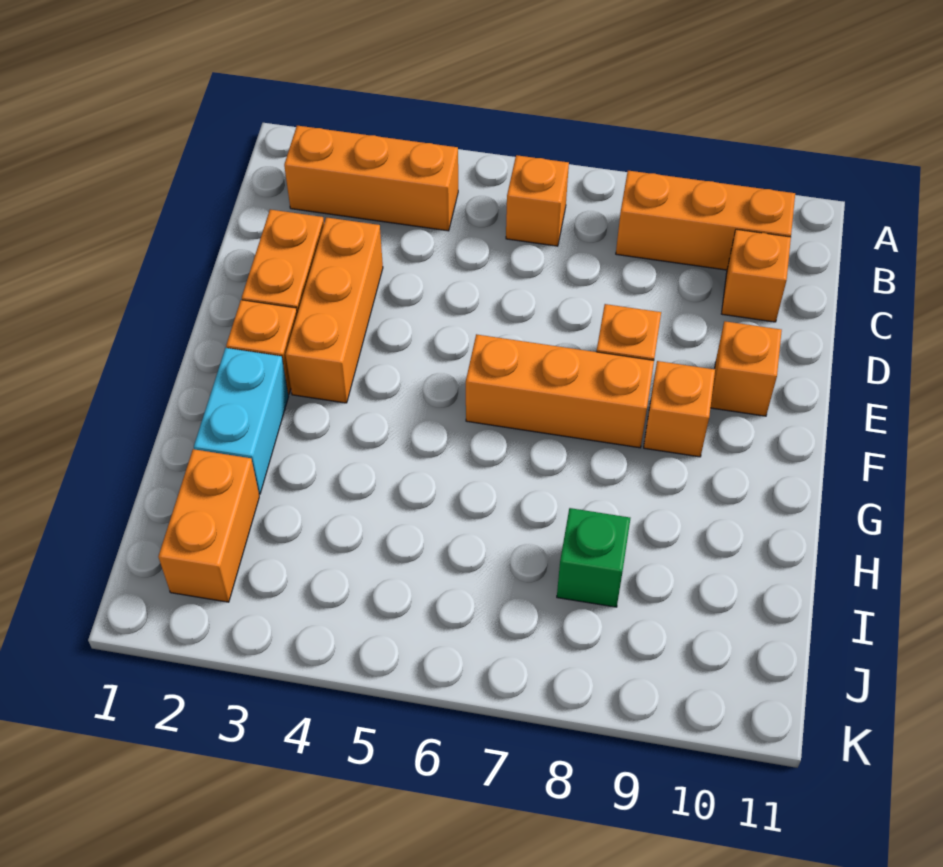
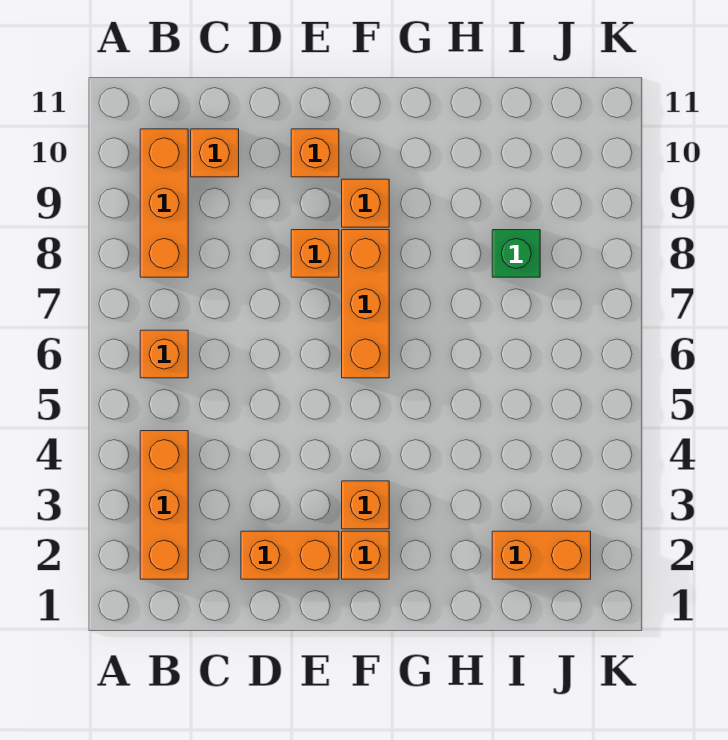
orange 1x3 brick [285,217,383,403] -> orange 1x1 brick [342,481,389,529]
cyan 1x2 brick [194,348,289,494] -> none

